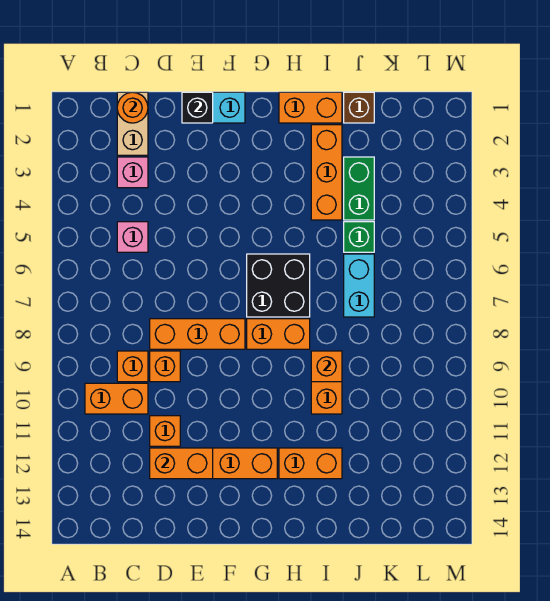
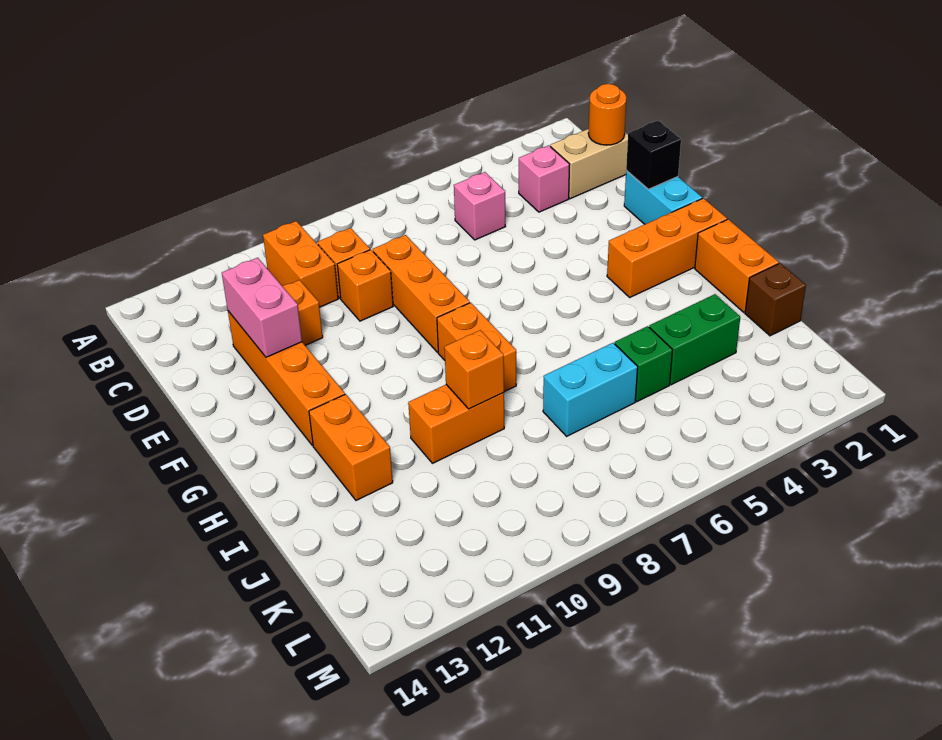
orange 1x2 brick [150,448,213,479] -> pink 1x2 brick [222,258,302,357]
black 2x2 brick [247,254,310,317] -> none
orange 1x3 brick [311,125,342,220] -> orange 1x3 brick moved to [607,198,727,297]

